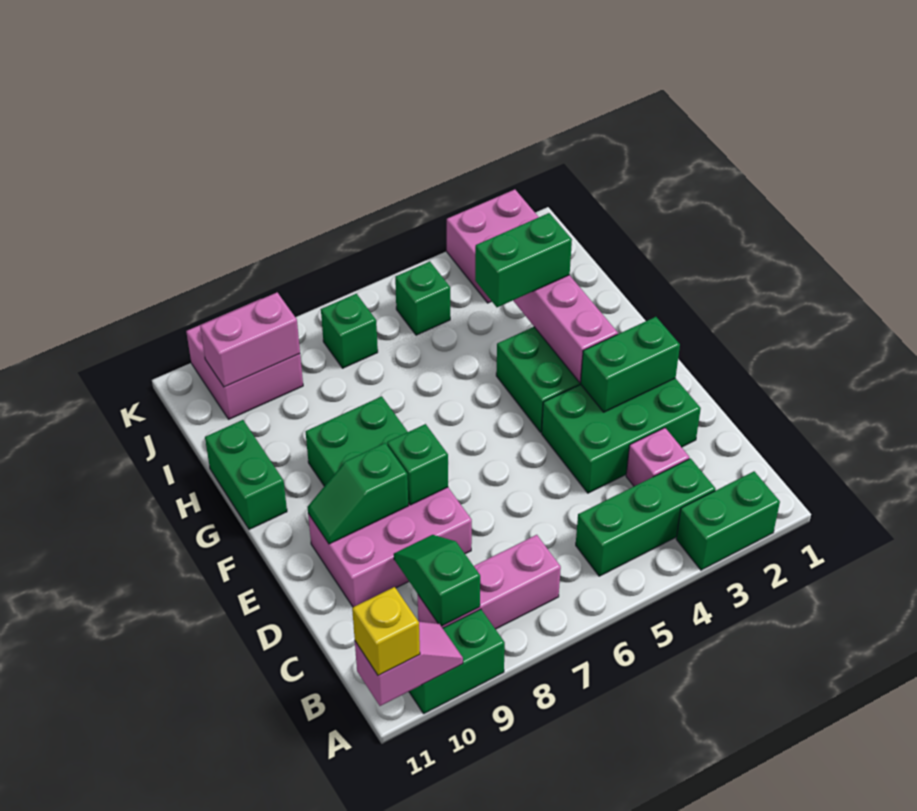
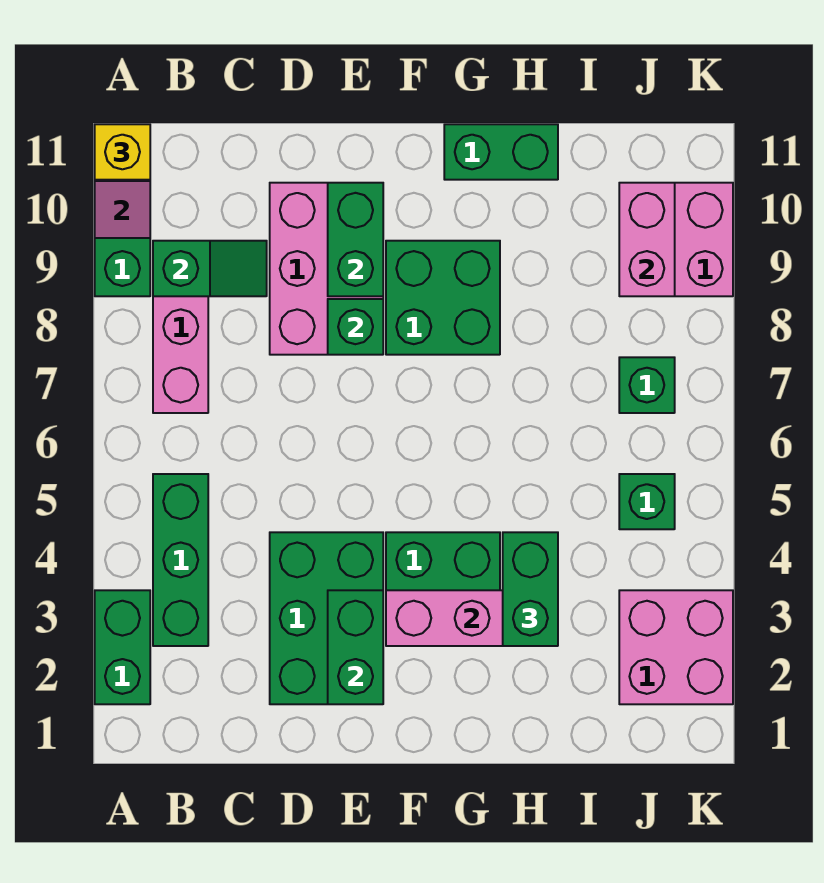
pink 1x1 brick [626,428,689,486] -> none
green 1x2 slope [307,443,408,544] -> green 1x2 brick [328,183,383,296]

